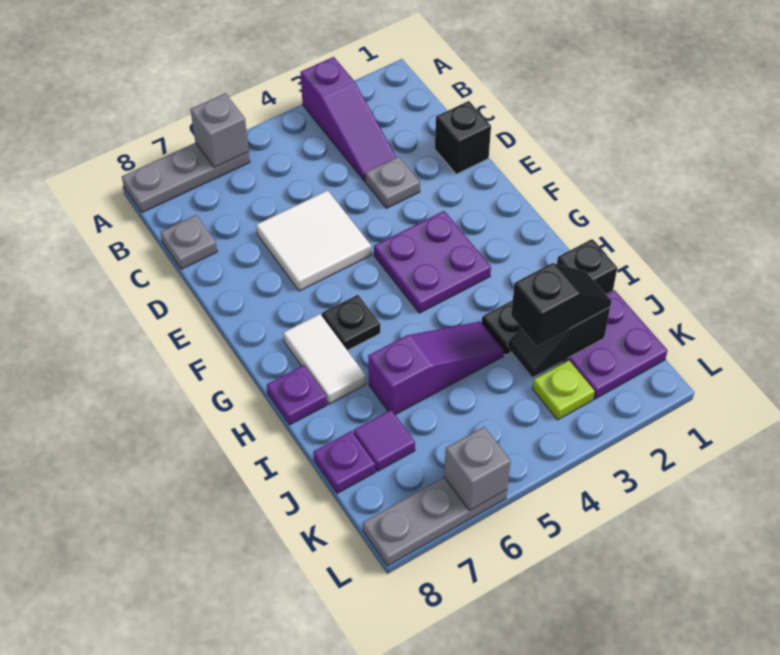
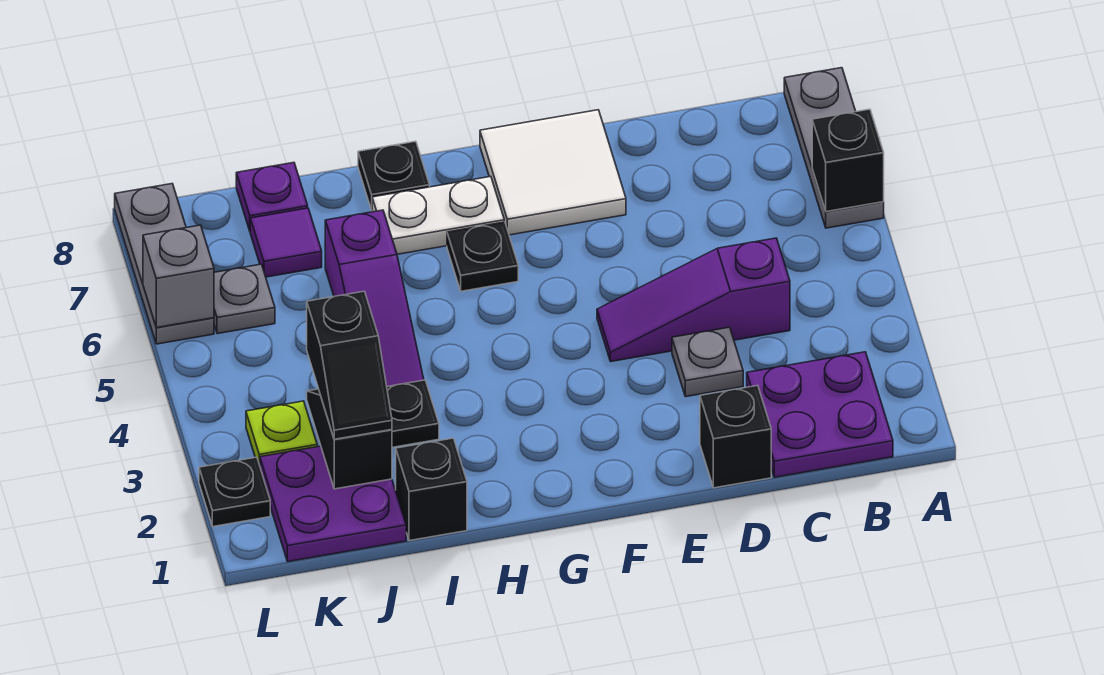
purple 1x3 slope [300,57,396,181] -> purple 1x3 slope moved to [597,238,790,361]
grey 1x1 brick [190,93,249,168] -> black 1x1 brick [812,109,884,212]
grey 1x1 plate [161,215,217,269] -> grey 1x1 plate moved to [214,264,275,334]
white 2x2 tile [256,190,371,291] -> white 2x2 tile moved to [480,110,626,235]
purple 2x2 plate [374,211,491,313] -> purple 2x2 plate moved to [747,352,893,477]
white 1x2 tile [283,314,366,404] -> white 1x2 plate [372,176,504,254]
purple 1x1 plate [267,365,327,425] -> black 1x1 plate [358,141,429,210]
none -> black 1x1 plate [199,457,270,527]

